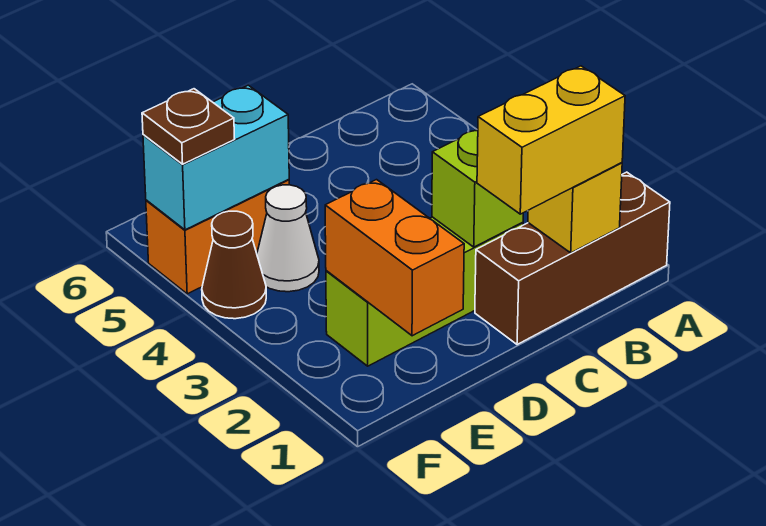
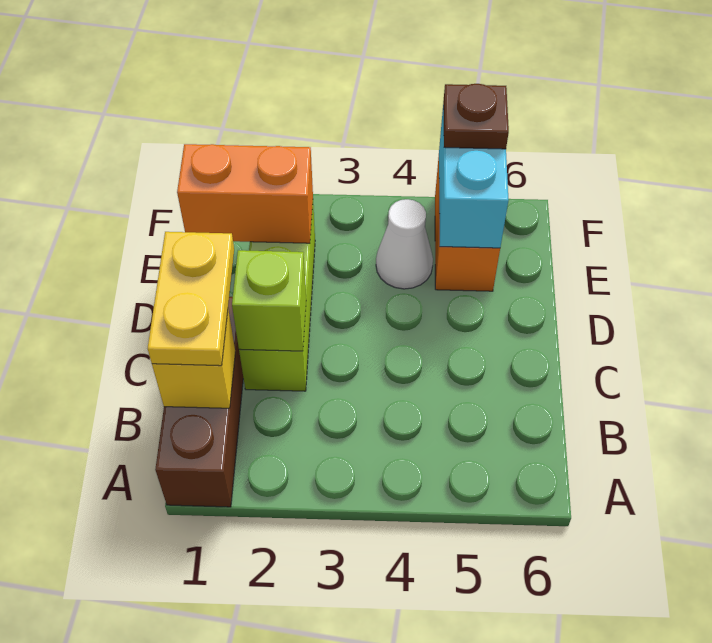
yellow 1x2 brick [477,66,625,214] -> yellow 1x2 plate [148,232,234,366]
brown 1x1 cone [202,211,266,319] -> none

